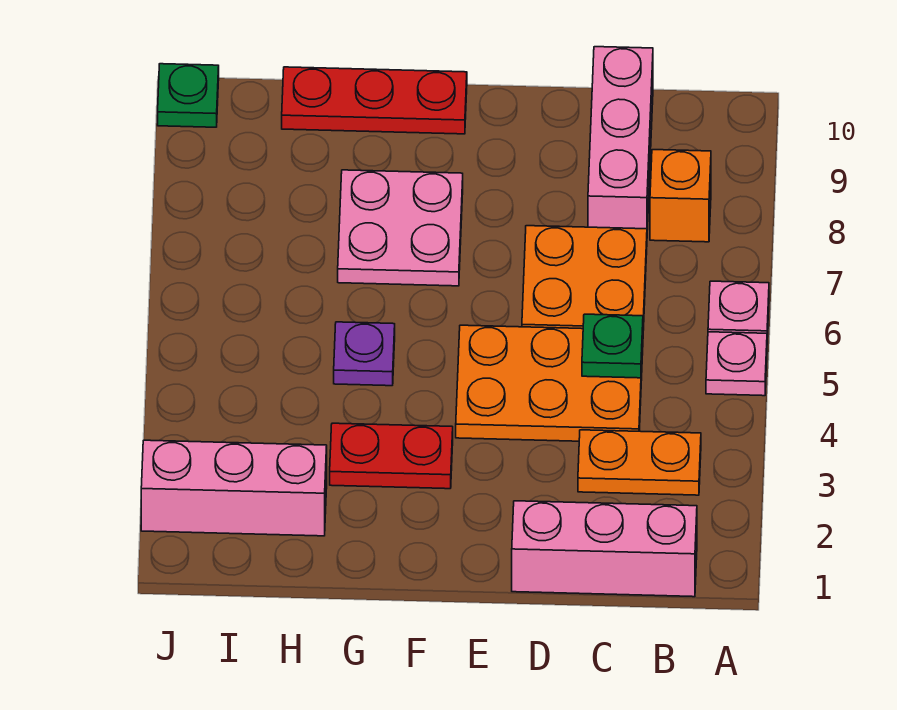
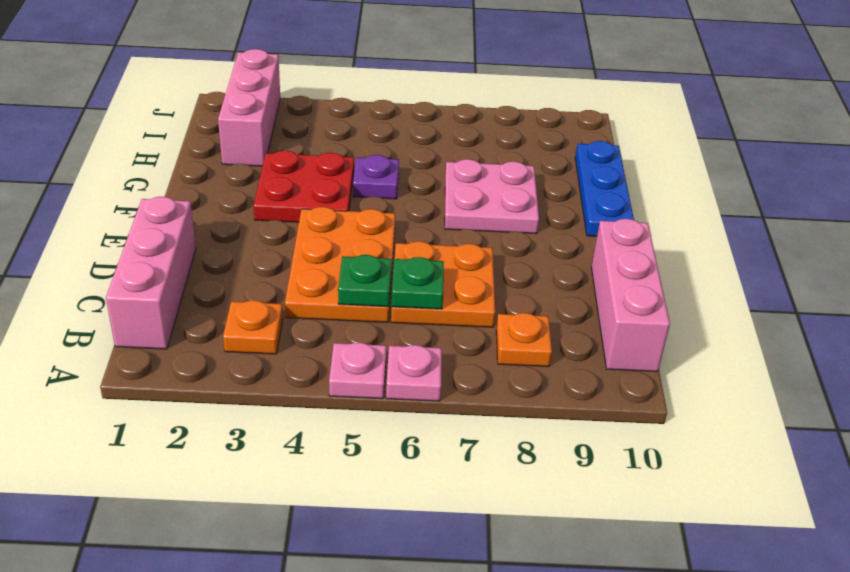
orange 1x2 plate [578,430,701,495] -> orange 1x1 plate [223,300,283,354]
orange 1x1 brick [650,150,711,242] -> orange 1x1 plate [496,313,552,367]
pink 1x3 brick [588,47,653,230] -> pink 1x3 brick turned to [591,219,670,372]
red 1x2 plate [330,423,453,489] -> red 2x2 plate [254,151,354,222]
red 1x3 plate [282,67,467,134] -> blue 1x3 plate [575,141,634,236]
green 1x1 plate [158,64,219,127] -> green 1x1 plate moved to [392,257,444,309]

